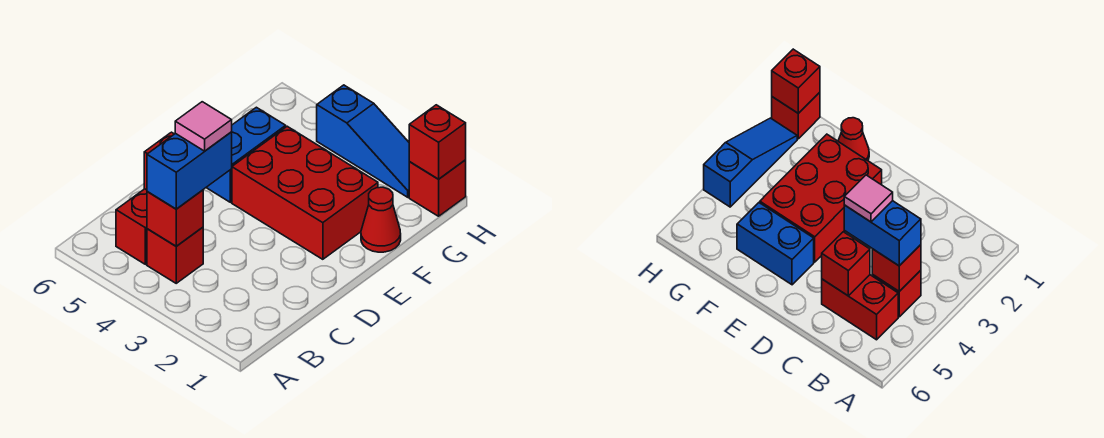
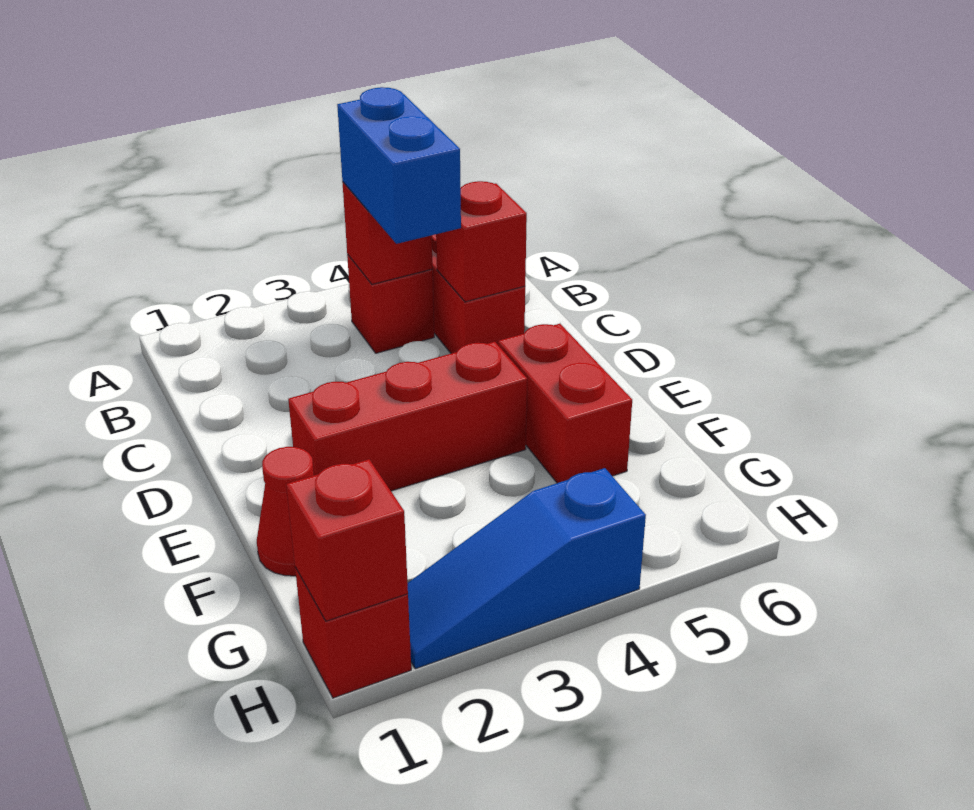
pink 1x1 tile [175,102,232,151] -> none
red 2x3 brick [232,126,378,259] -> red 1x3 brick [288,342,527,491]
blue 1x2 brick [206,107,286,202] -> red 1x2 brick [498,324,632,483]

